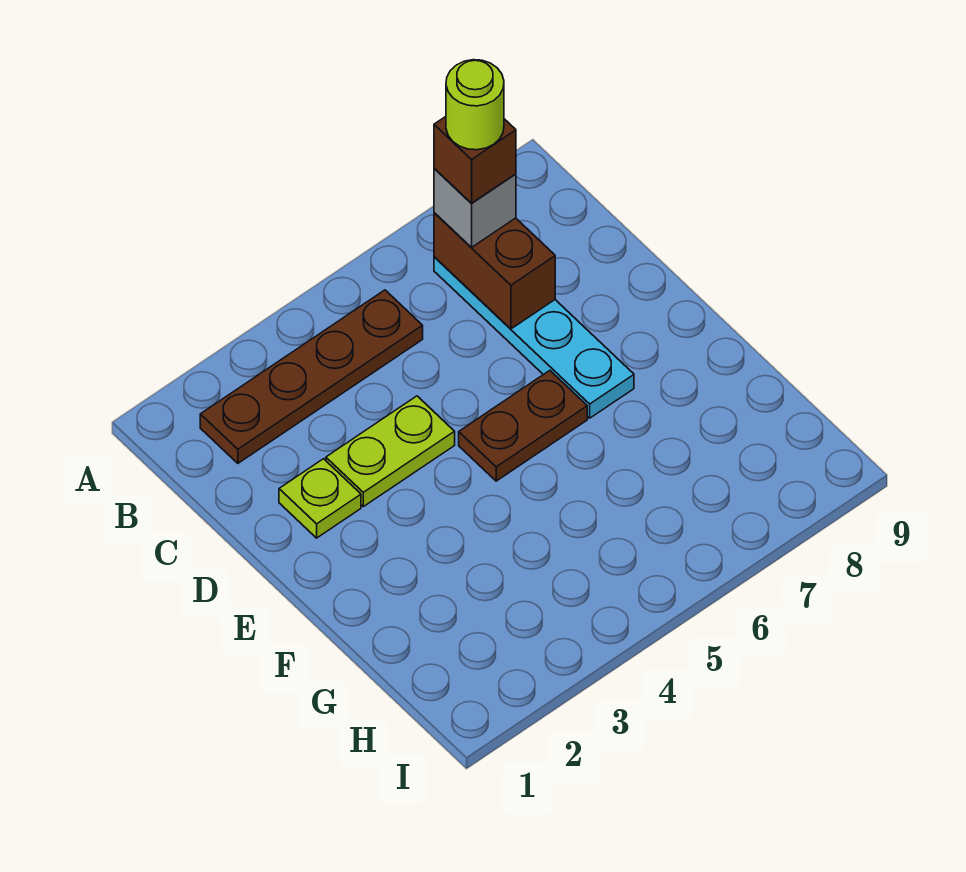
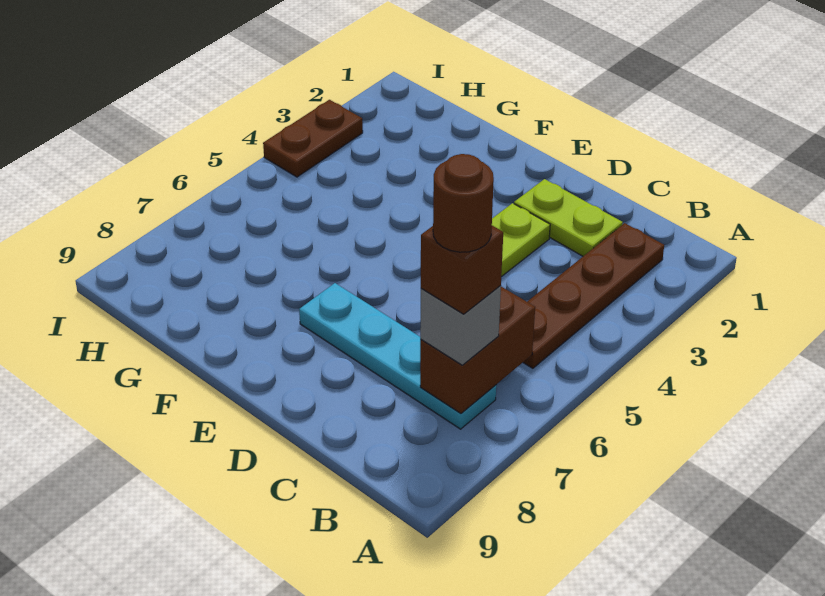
brown 1x2 brick [434,213,555,329] -> brown 1x2 brick turned to [420,287,535,413]
lime 1x1 round brick [446,60,504,150] -> brown 1x1 round brick [433,154,494,252]
lime 1x1 plate [279,459,361,538] -> lime 1x2 plate [514,179,623,256]
brown 1x2 plate [459,371,587,481] -> brown 1x2 plate moved to [263,100,363,177]

